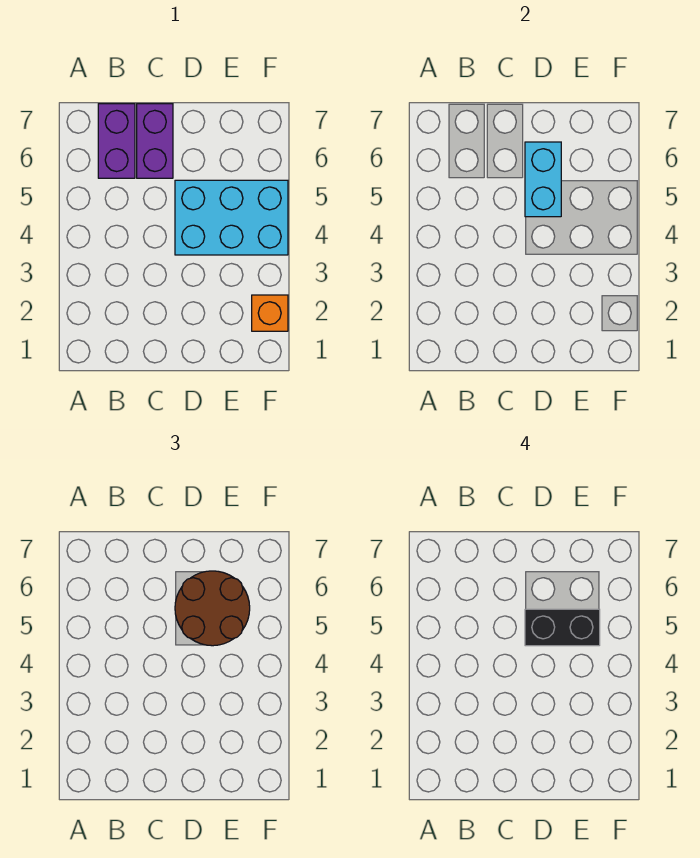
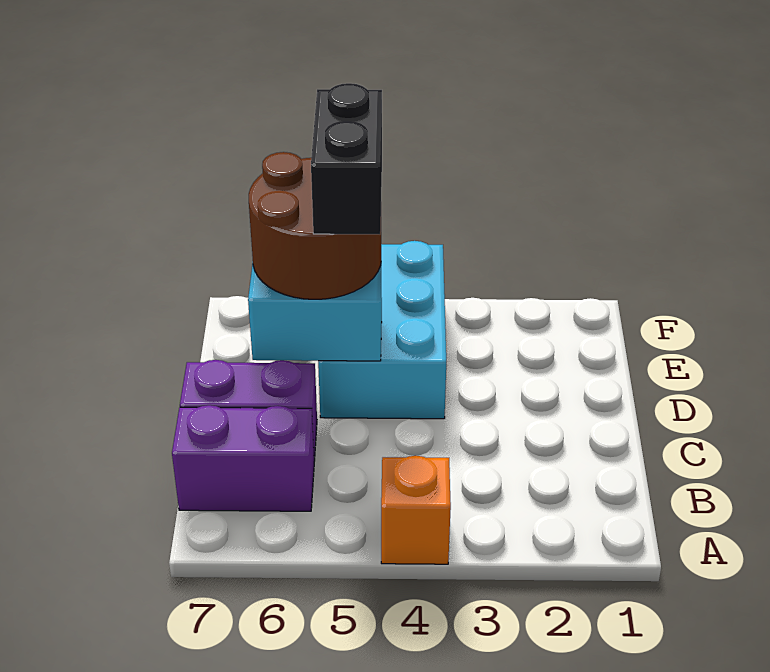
orange 1x1 brick [252,295,288,331] -> orange 1x1 brick moved to [381,456,451,564]

